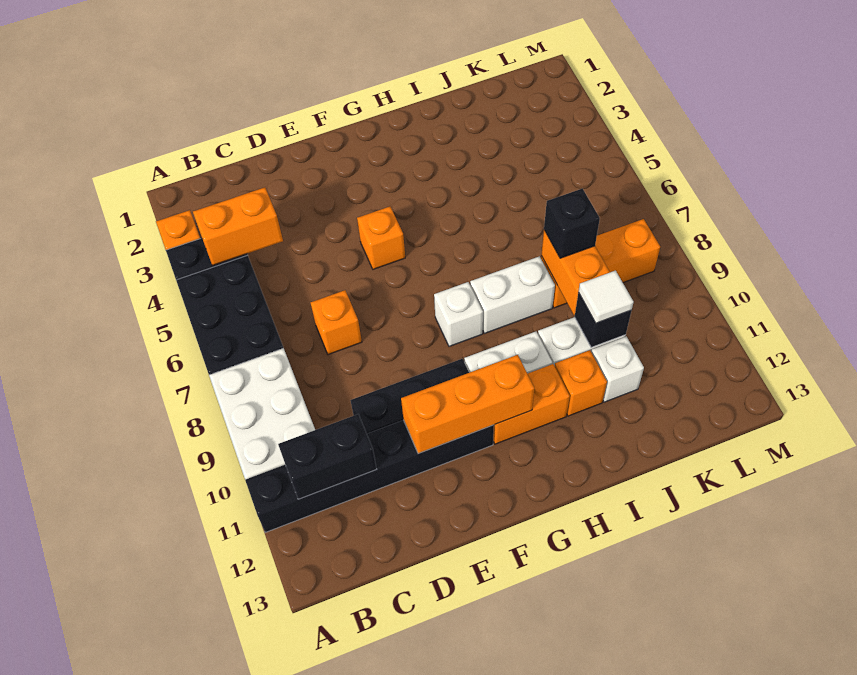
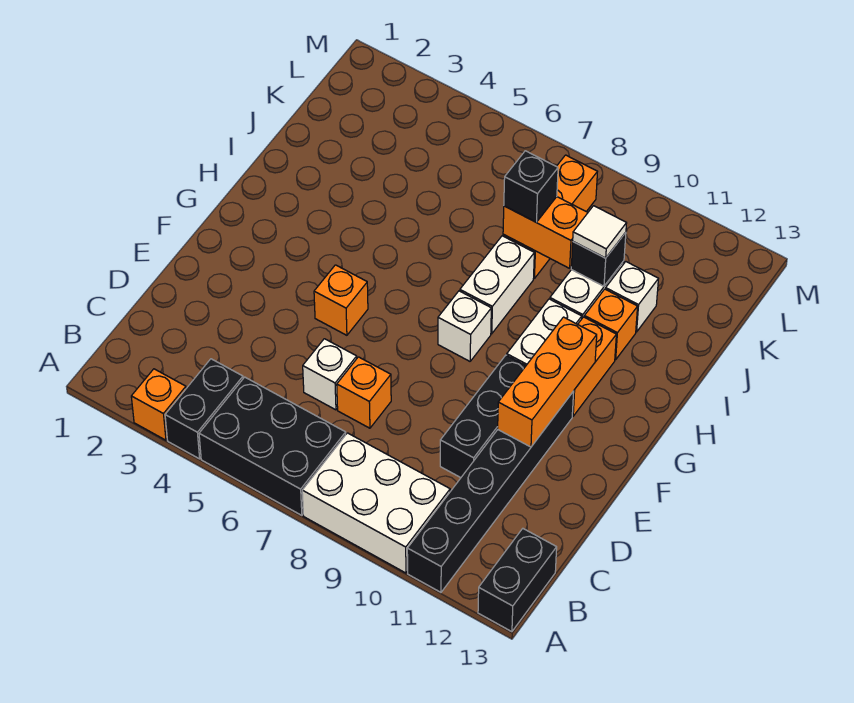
orange 1x2 brick [193,187,283,266] -> none
black 1x2 brick [278,414,377,499] -> black 1x2 brick moved to [478,529,557,632]
none -> white 1x1 brick [303,339,357,410]

